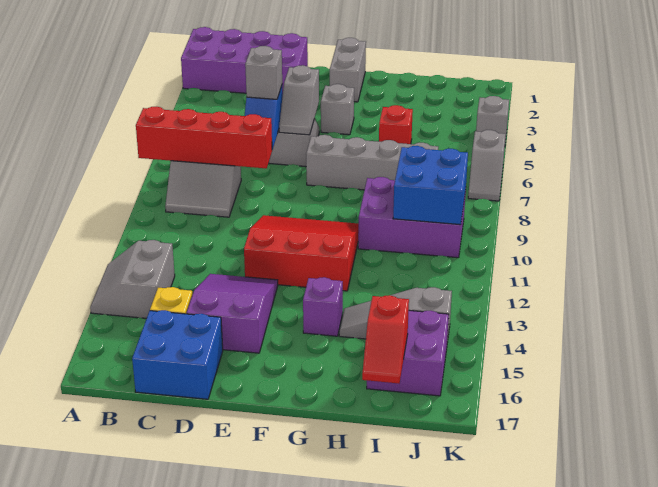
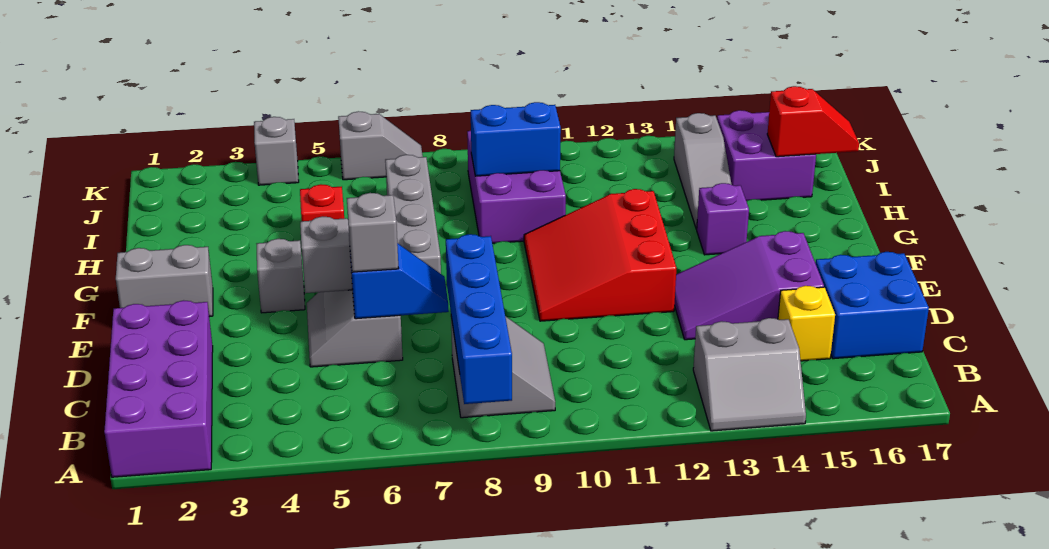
red 1x4 brick [136,107,272,168] -> blue 1x4 brick [446,234,512,404]
blue 2x2 brick [393,146,468,225] -> blue 1x2 brick [471,102,561,176]

